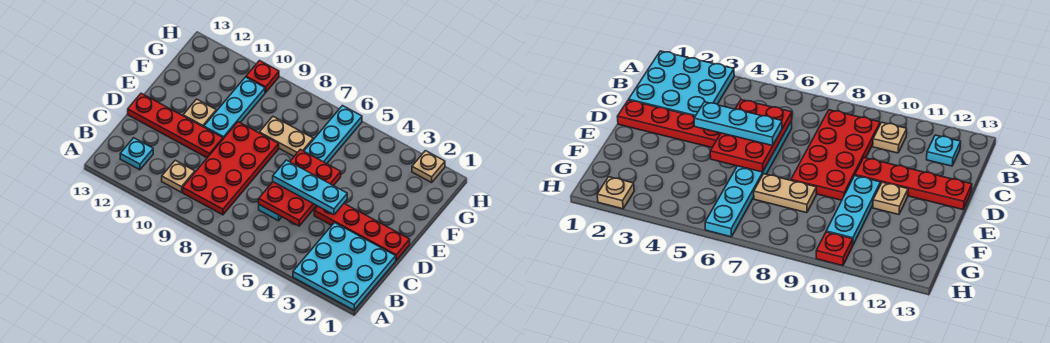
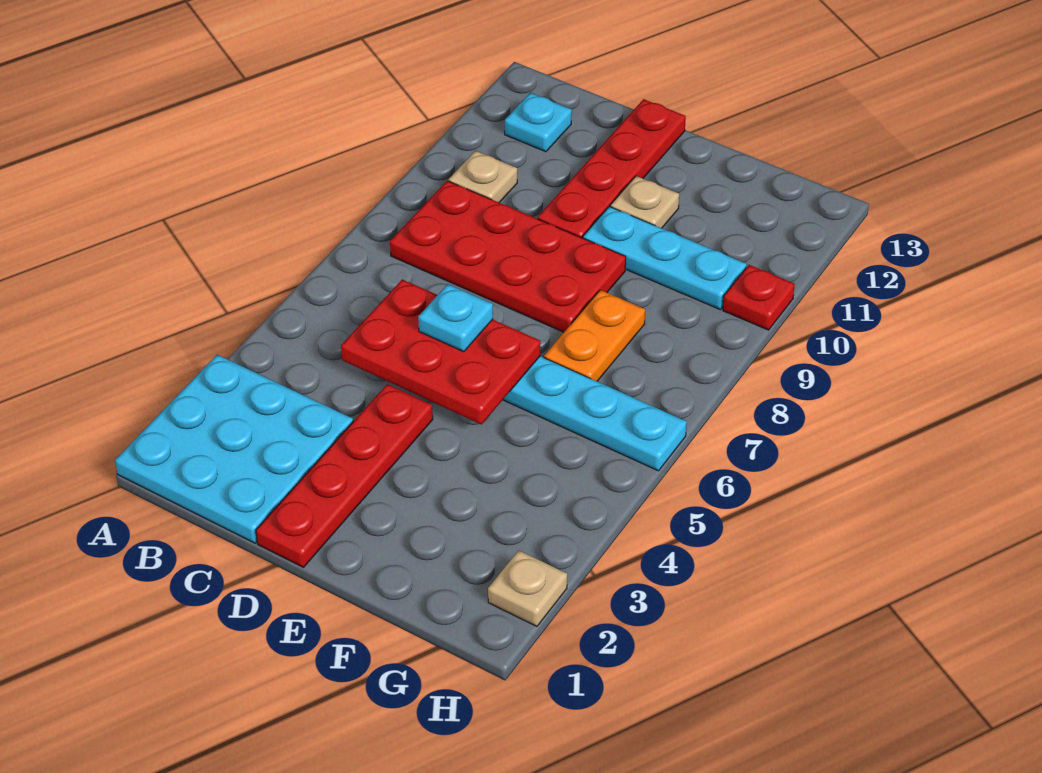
cyan 1x3 plate [273,160,347,215] -> cyan 1x1 plate [418,284,493,352]
tan 1x2 plate [259,117,313,156] -> orange 1x2 plate [544,290,645,381]

